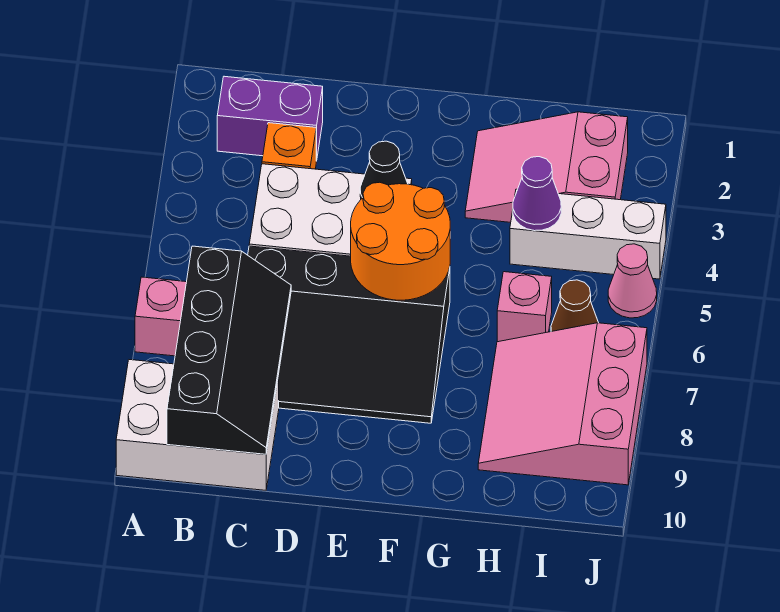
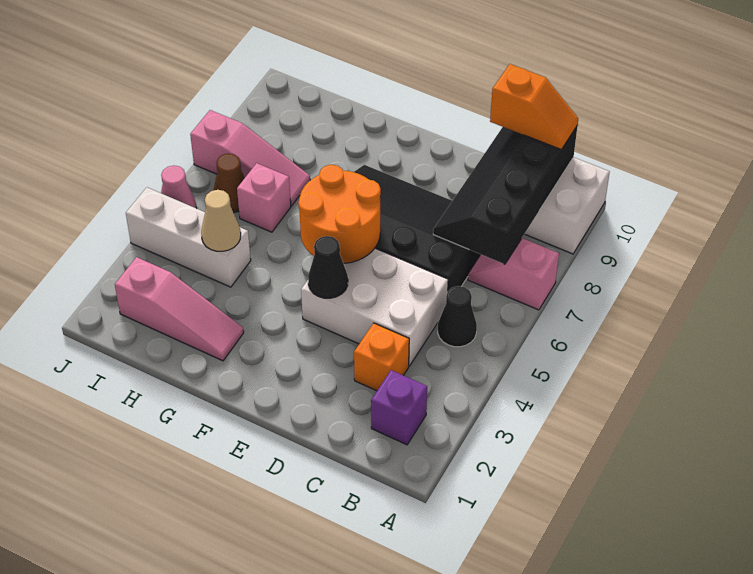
purple 1x2 brick [217,76,323,161] -> purple 1x1 brick [371,370,427,445]
none -> black 1x1 cone [438,286,477,347]
none -> orange 1x2 slope [490,64,578,150]
pink 2x3 slope [465,112,628,222] -> pink 1x3 slope [115,257,244,361]
purple 1x1 cone [513,157,561,231] -> tan 1x1 cone [201,190,241,251]
pink 3x3 slope [478,323,647,485] -> pink 1x3 slope [190,110,310,206]

